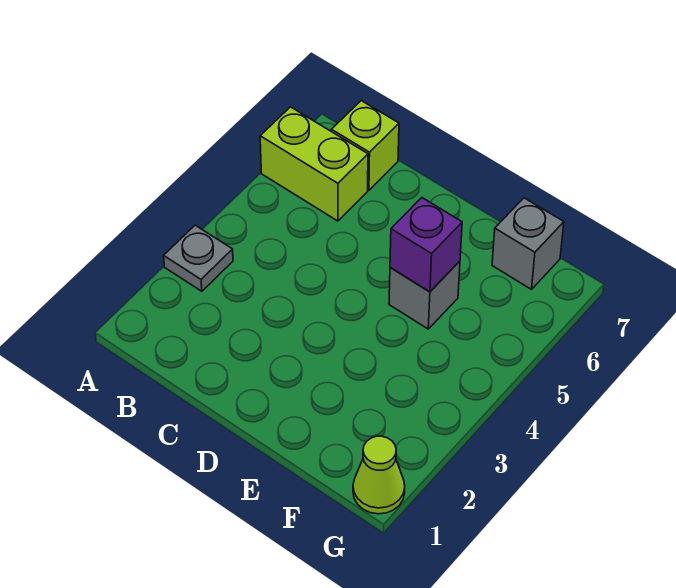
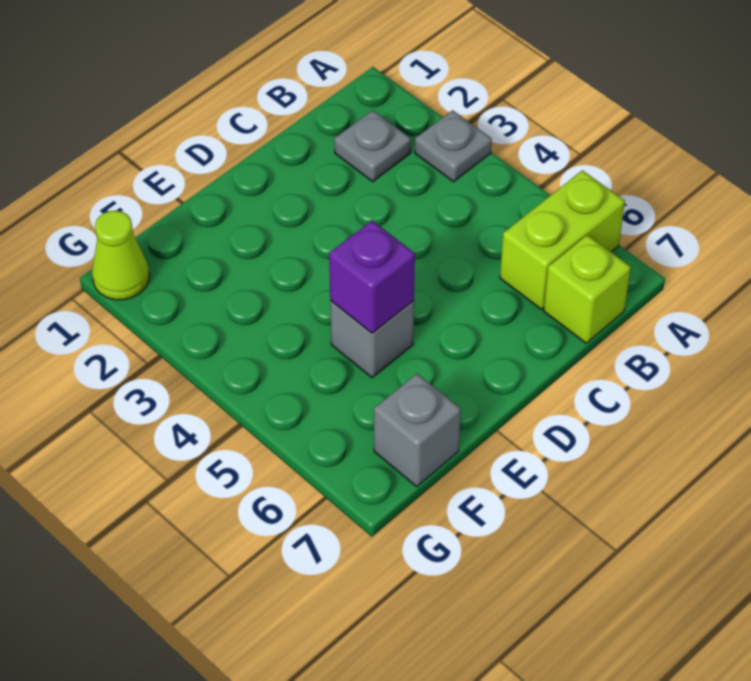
none -> grey 1x1 plate [334,110,411,182]

